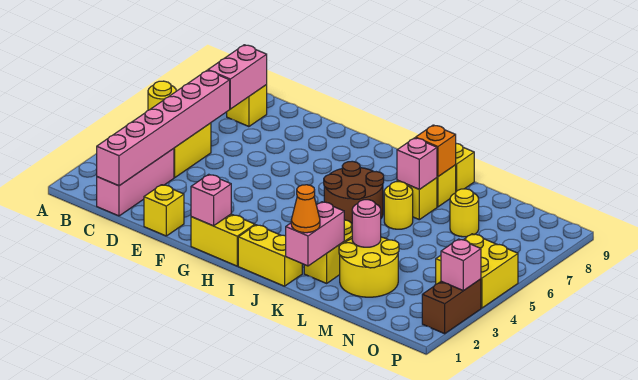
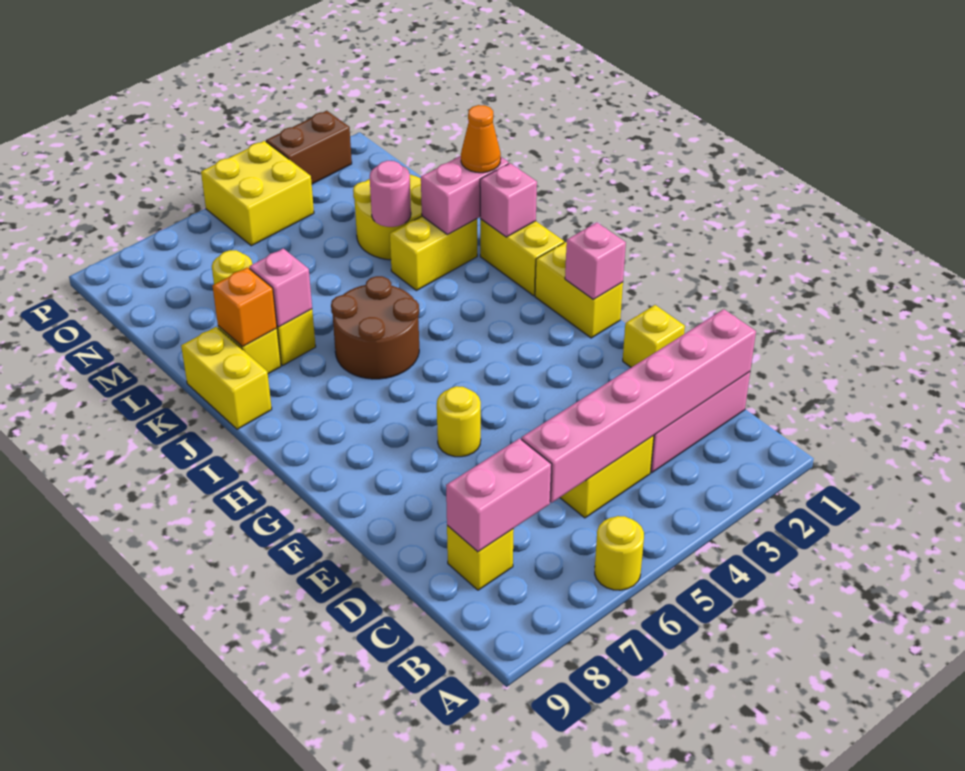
yellow 1x1 round brick [384,182,413,229] -> yellow 1x1 round brick moved to [437,386,481,457]
pink 1x1 brick [441,239,481,291] -> pink 1x1 brick moved to [480,163,537,237]

